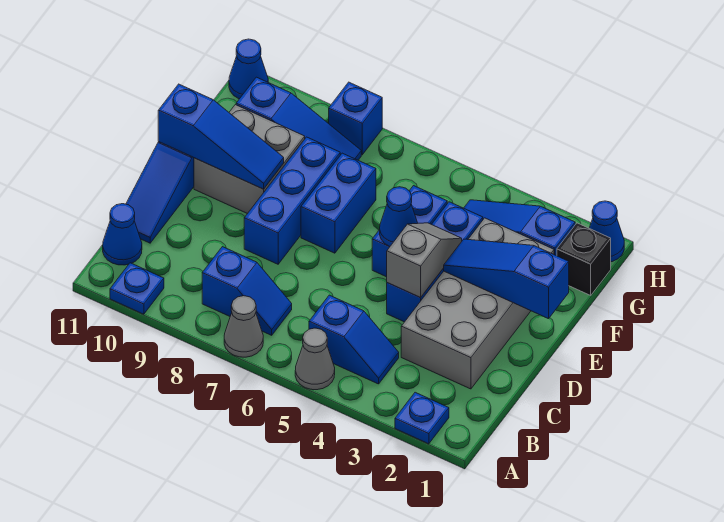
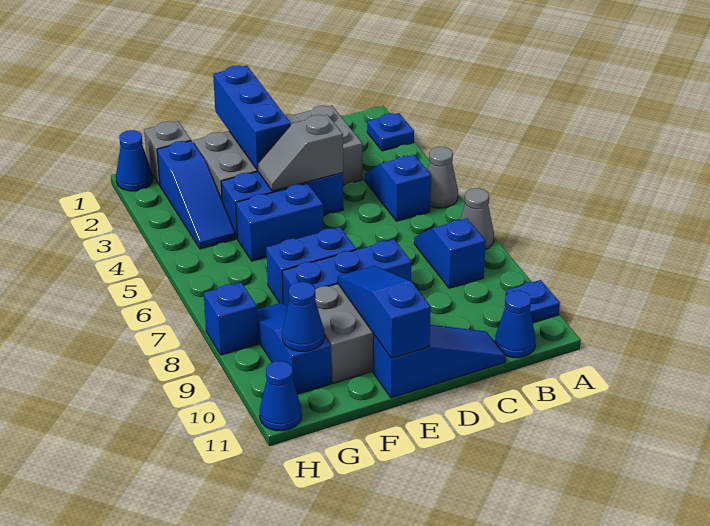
blue 1x3 slope [444,239,569,319] -> blue 1x3 brick [213,65,291,170]
blue 1x1 cone [380,187,418,247] -> blue 1x1 cone moved to [282,282,324,351]
black 1x1 brick [557,223,611,295] -> grey 1x1 brick [144,121,191,185]

